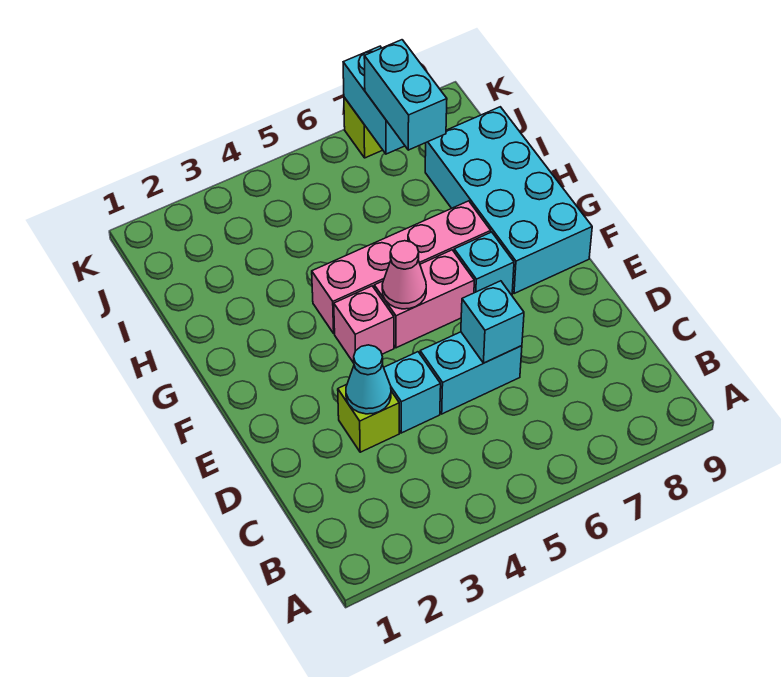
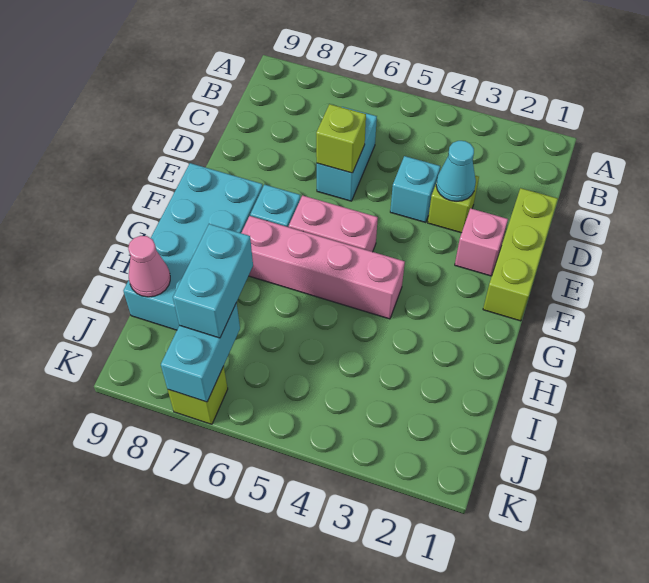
none -> lime 1x3 brick [483,188,558,321]
cyan 1x2 brick [420,332,522,414] -> cyan 1x2 brick turned to [317,107,377,201]
cyan 1x1 brick [461,281,524,363] -> lime 1x1 brick [316,104,366,173]
pink 1x1 brick [334,286,394,363] -> pink 1x1 brick moved to [455,208,508,276]
pink 1x1 cone [382,241,426,309] -> pink 1x1 cone moved to [128,236,170,297]

